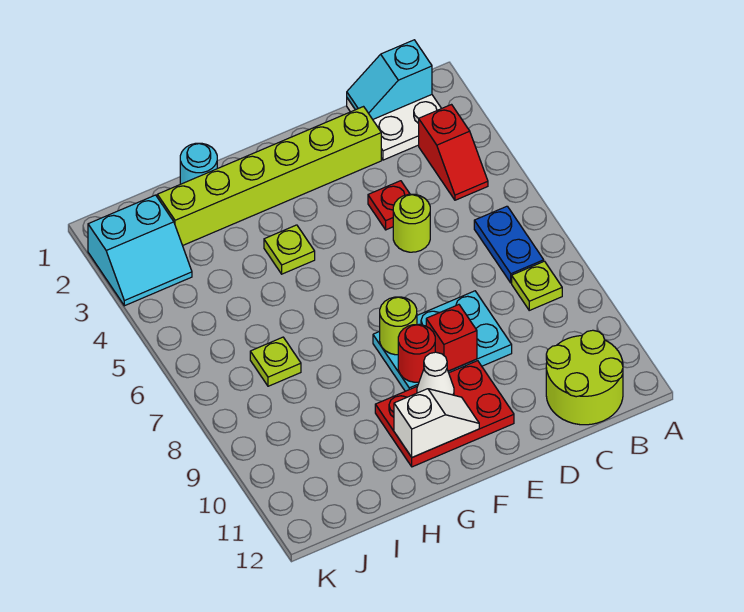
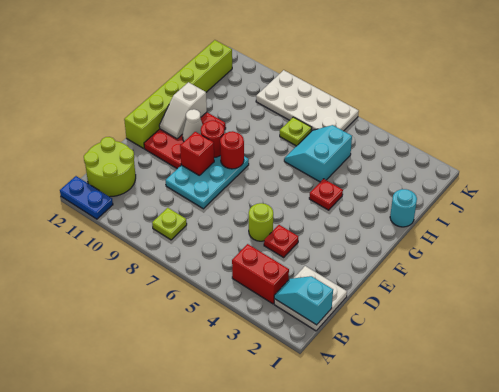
cyan 1x2 slope [347,40,432,119] -> cyan 1x2 slope turned to [274,276,333,325]
red 1x2 slope [419,105,488,200] -> red 1x2 brick [232,244,289,304]
blue 1x2 plate [474,206,544,283] -> blue 1x2 plate moved to [60,176,113,219]
lime 1x6 brick [157,107,381,246] -> lime 1x6 brick moved to [124,40,232,148]
lime 1x1 round brick [380,297,417,355] -> red 1x1 round brick [220,131,244,169]
lime 1x1 plate [264,225,315,274] -> red 1x1 plate [309,179,343,210]
cyan 2x2 slope [88,195,192,306] -> cyan 2x2 slope moved to [284,125,352,182]
none -> white 2x4 plate [256,70,359,131]

